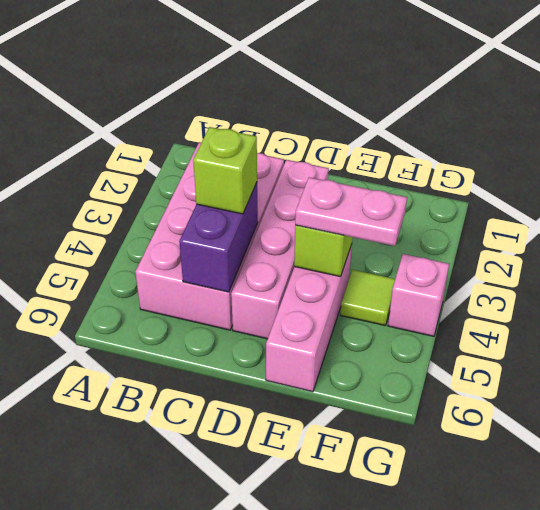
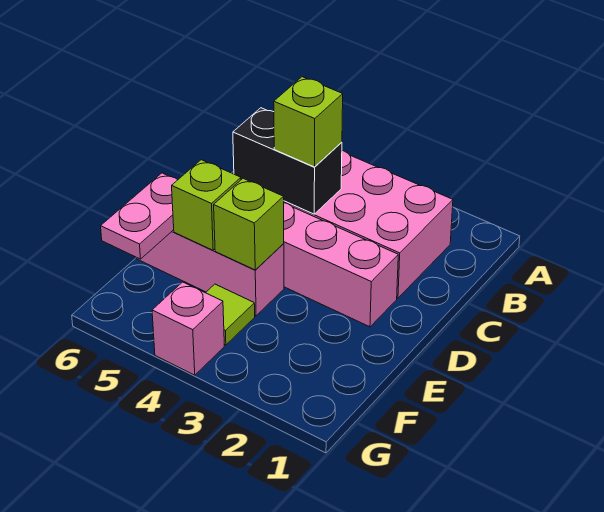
purple 1x2 brick [179,183,258,292] -> black 1x2 brick [233,108,342,214]
pink 1x2 plate [295,177,407,246] -> pink 1x2 plate moved to [101,173,178,259]
none -> lime 1x1 brick [172,160,241,250]

